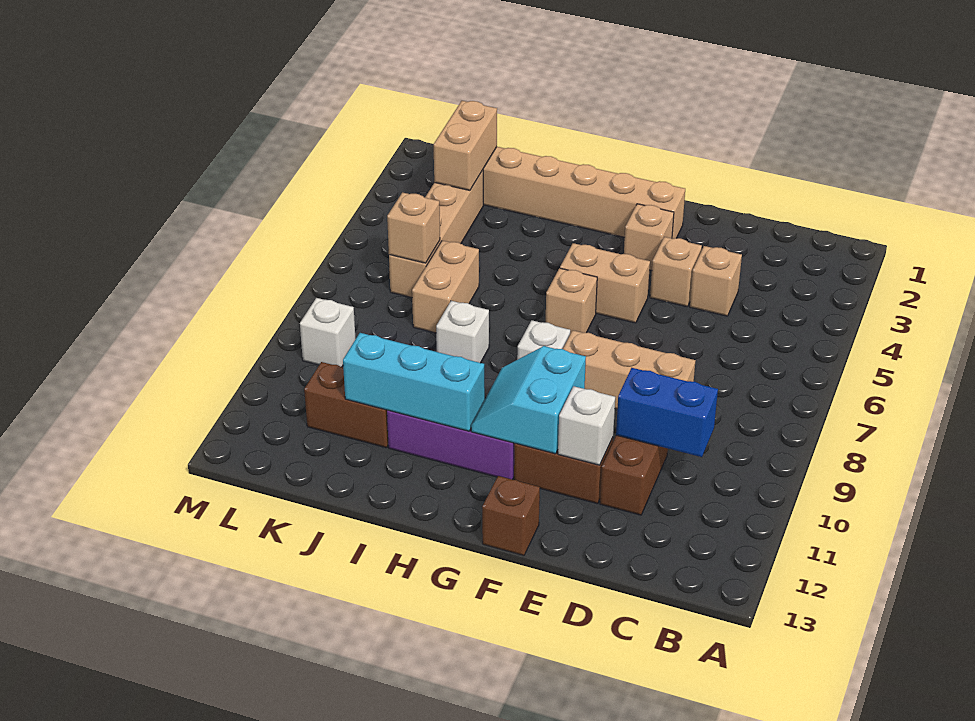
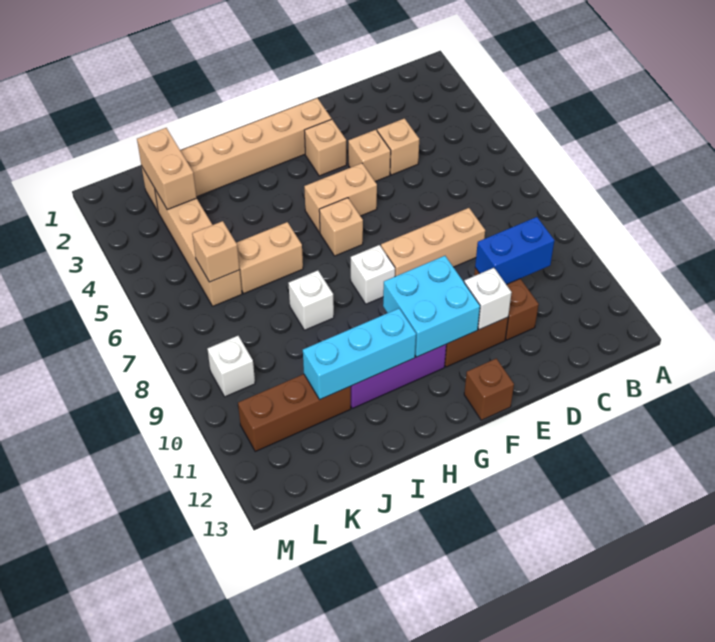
cyan 2x2 slope [471,346,586,454] -> cyan 2x2 brick [383,256,480,357]
tan 1x2 brick [412,241,479,333] -> tan 1x2 brick turned to [236,222,303,293]
brown 1x2 brick [304,362,388,448] -> brown 1x3 brick [238,374,351,451]

